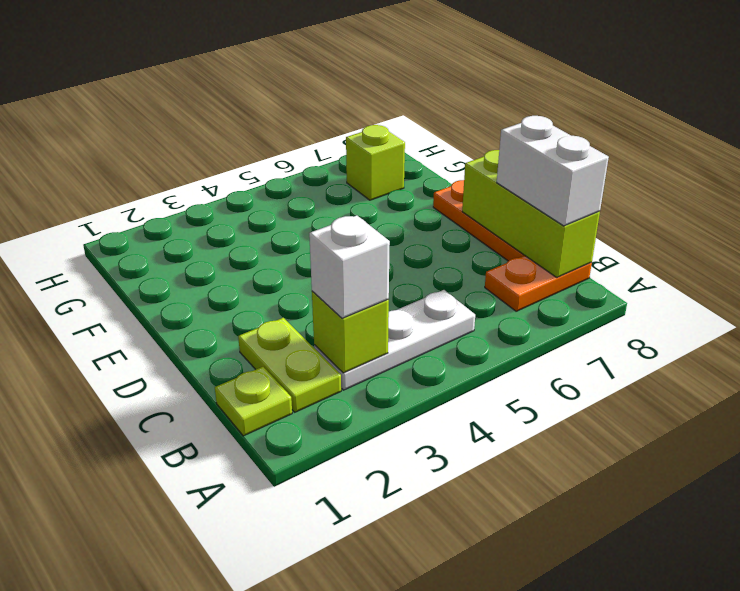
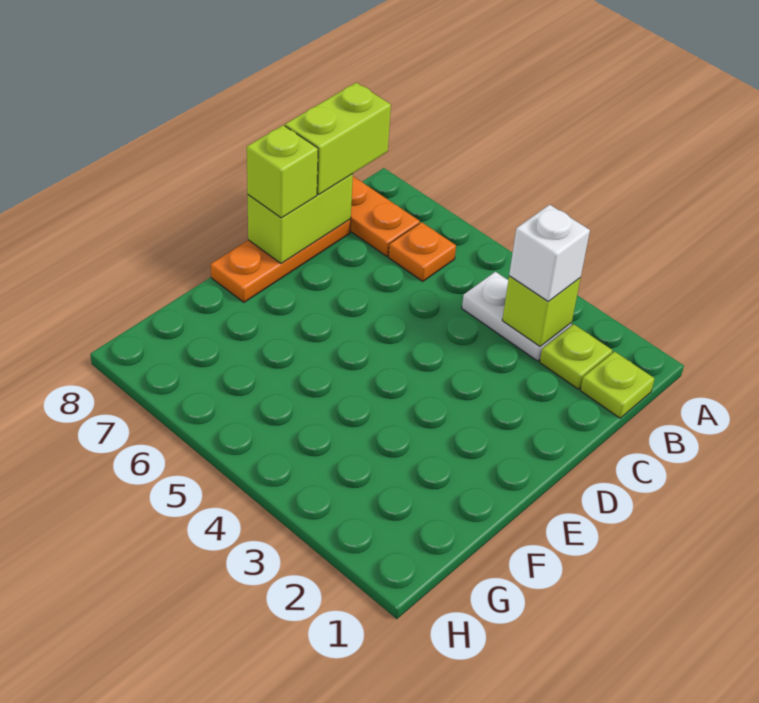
lime 1x2 plate [238,318,341,412] -> lime 1x1 plate [540,324,613,389]
white 1x3 plate [314,290,475,390] -> white 1x2 plate [462,272,572,361]
none -> orange 1x1 plate [388,222,456,281]
lime 1x3 brick [462,150,600,277] -> lime 1x2 brick [248,174,353,264]
white 1x2 brick [497,116,609,226] -> lime 1x2 brick [285,83,391,195]
lime 1x1 brick [346,125,405,200] -> lime 1x1 brick moved to [247,125,318,218]

